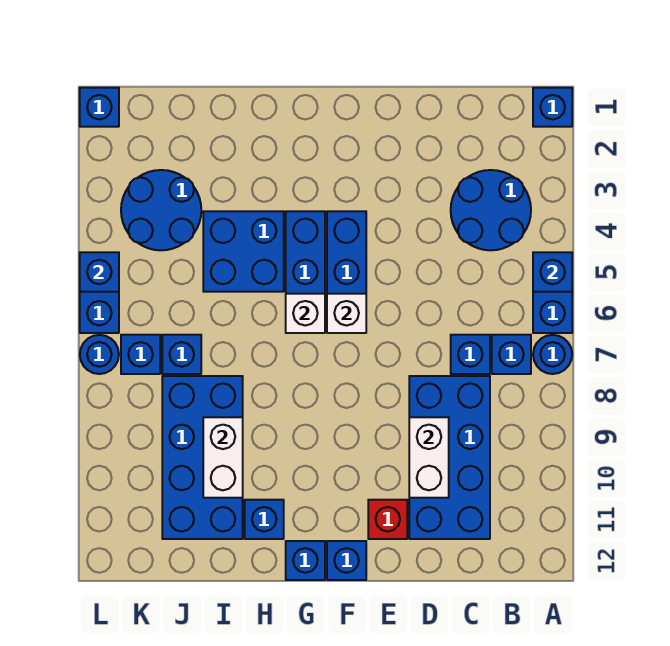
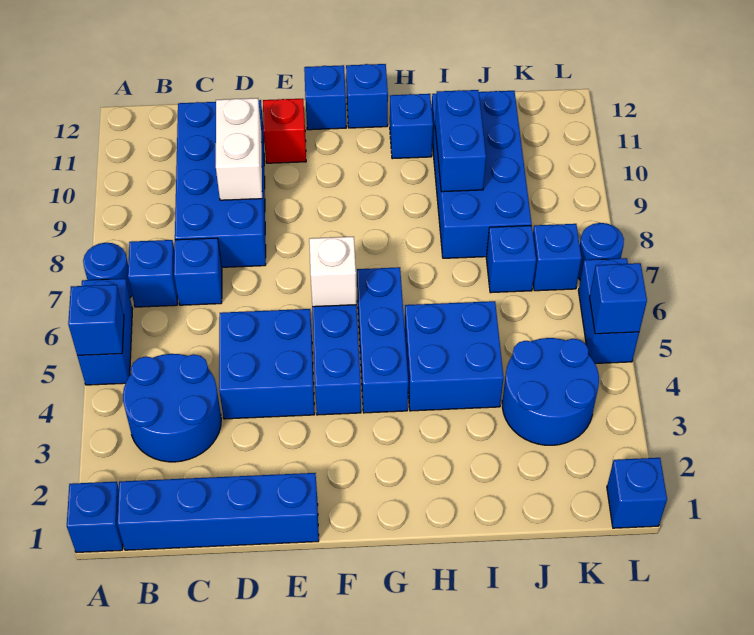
none -> blue 1x4 brick [117,473,319,550]
none -> blue 2x2 brick [219,309,315,419]
white 1x1 brick [286,294,325,333] -> none
white 1x2 brick [203,417,243,498] -> blue 1x2 brick [435,90,486,192]

